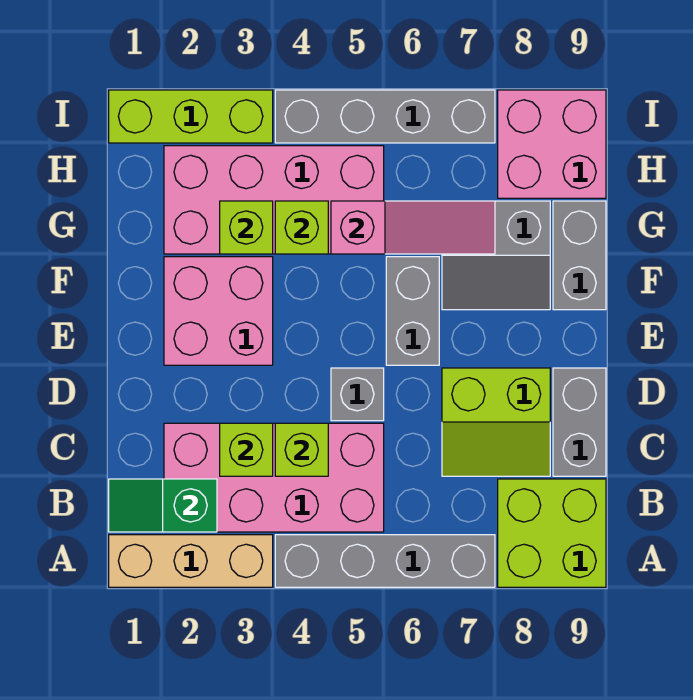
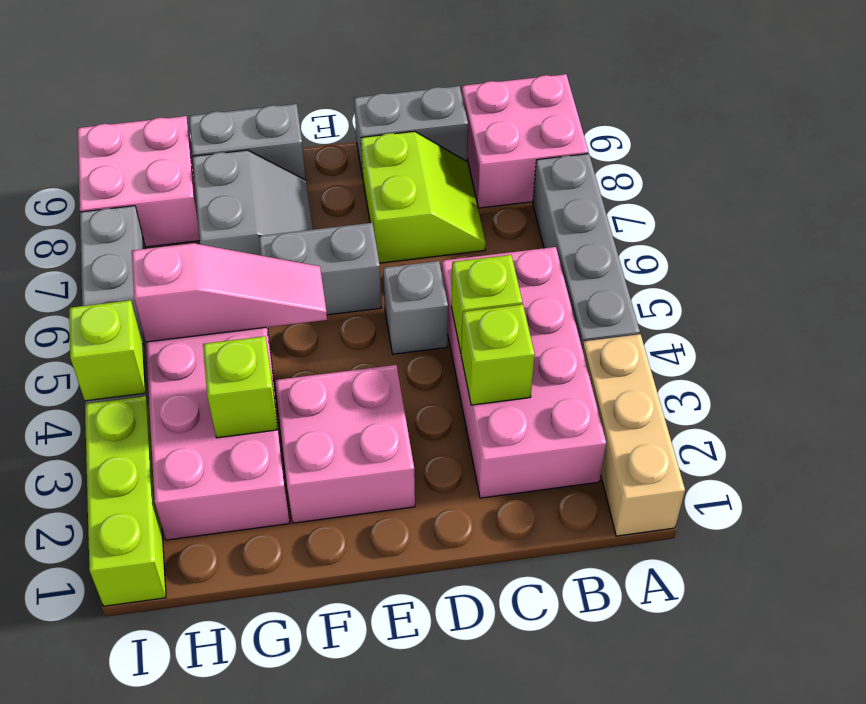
lime 2x2 brick [498,479,606,587] -> pink 2x2 brick [462,74,588,208]
green 1x2 slope [109,479,217,532] -> none
lime 1x1 brick [275,201,328,254] -> lime 1x1 brick moved to [69,300,145,401]
pink 1x3 slope [331,201,495,254] -> pink 1x3 slope turned to [132,243,327,342]

